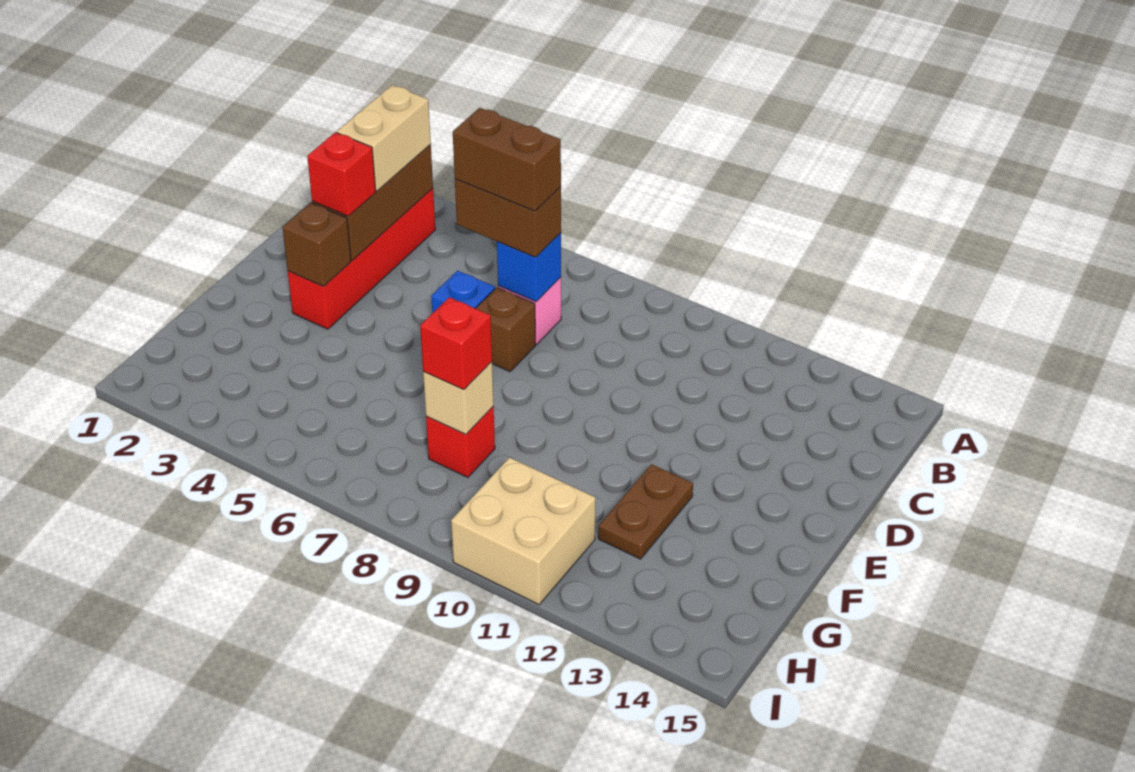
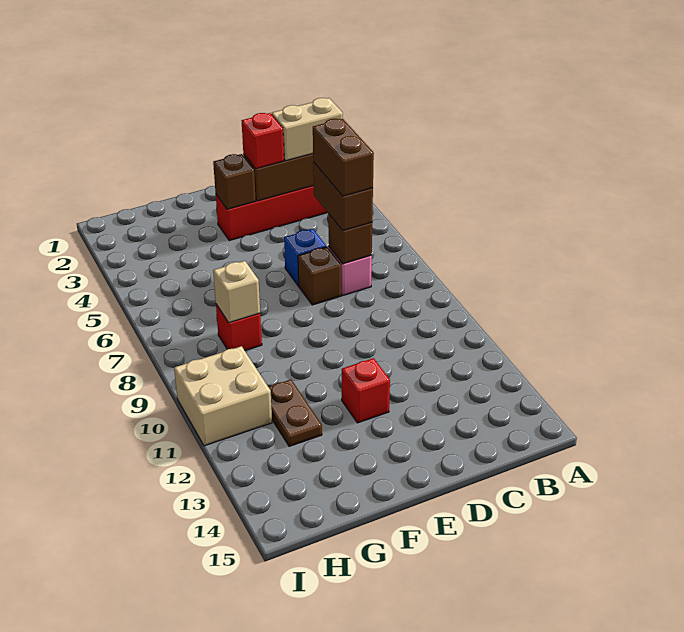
blue 1x1 brick [497,233,561,302] -> brown 1x1 brick [328,214,372,264]
brown 1x2 plate [598,464,693,559] -> brown 1x2 plate turned to [269,380,322,446]
red 1x1 brick [420,297,492,390] -> red 1x1 brick moved to [342,358,390,423]

